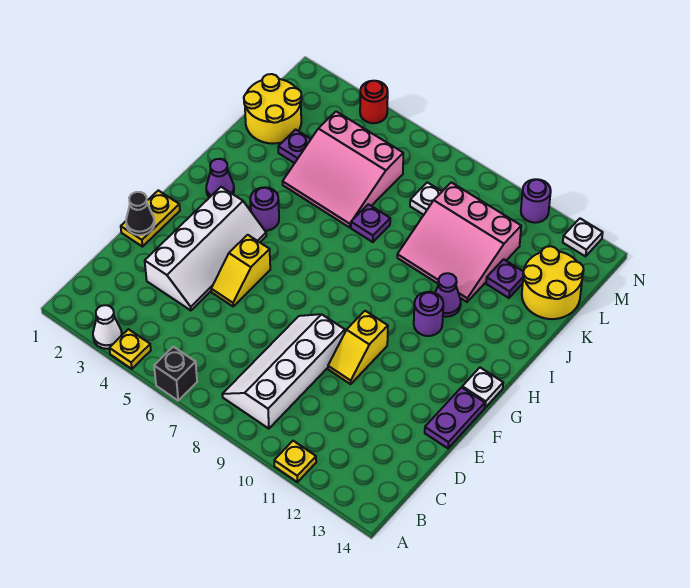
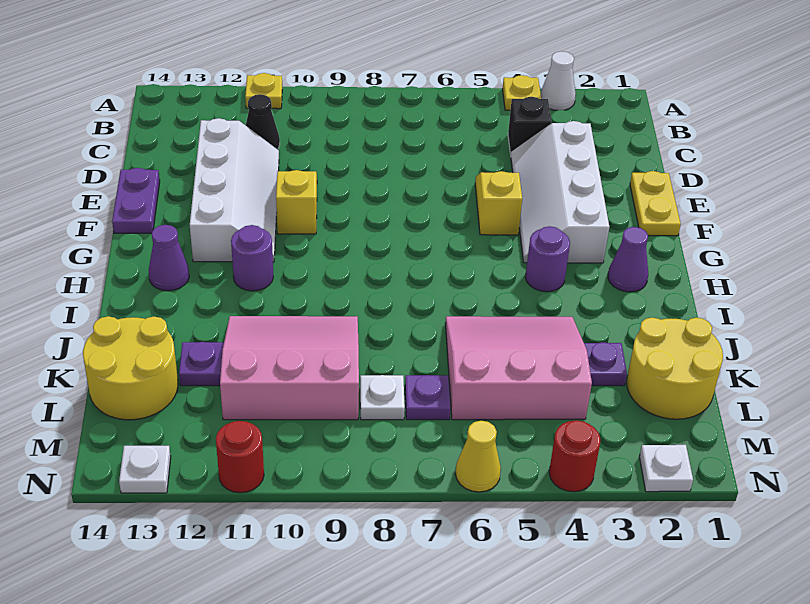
black 1x1 brick [154,347,197,401] -> black 1x1 brick moved to [508,97,551,155]
white 2x4 slope [222,314,345,429] -> white 2x4 slope moved to [190,118,279,262]
black 1x1 cone [126,192,154,235] -> black 1x1 cone moved to [246,94,280,149]
white 1x1 plate [462,368,503,408] -> white 1x1 plate moved to [639,445,693,492]
purple 1x1 cone [435,273,461,317] -> purple 1x1 cone moved to [149,225,189,291]
purple 1x1 plate [351,204,390,242] -> purple 1x1 plate moved to [405,375,451,420]
none -> yellow 1x1 cone [455,421,501,492]
purple 1x1 round brick [521,179,551,223] -> red 1x1 round brick [216,421,264,493]

